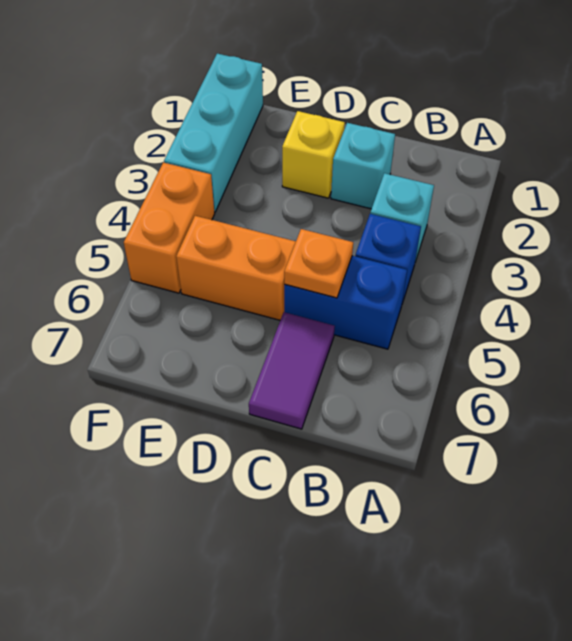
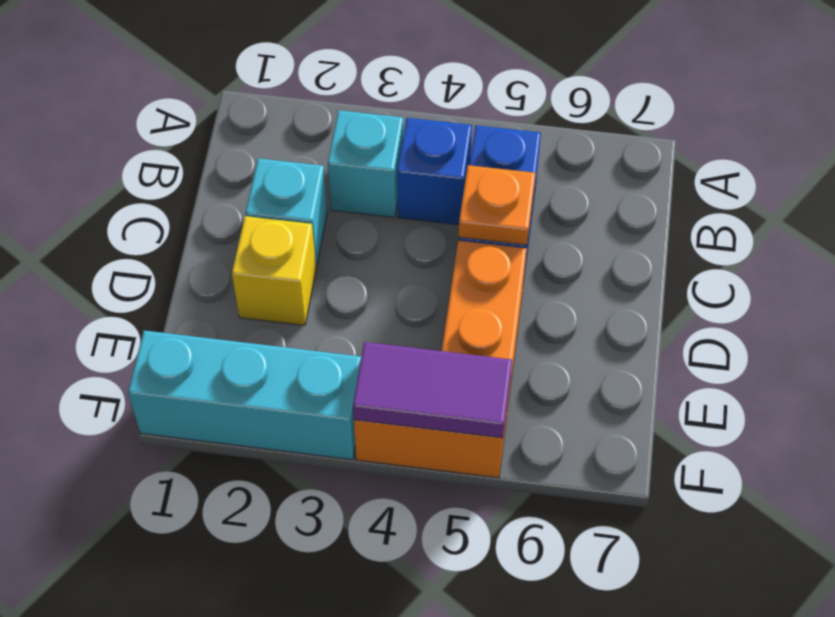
purple 1x2 tile [249,312,335,429] -> purple 1x2 tile moved to [353,342,512,438]

